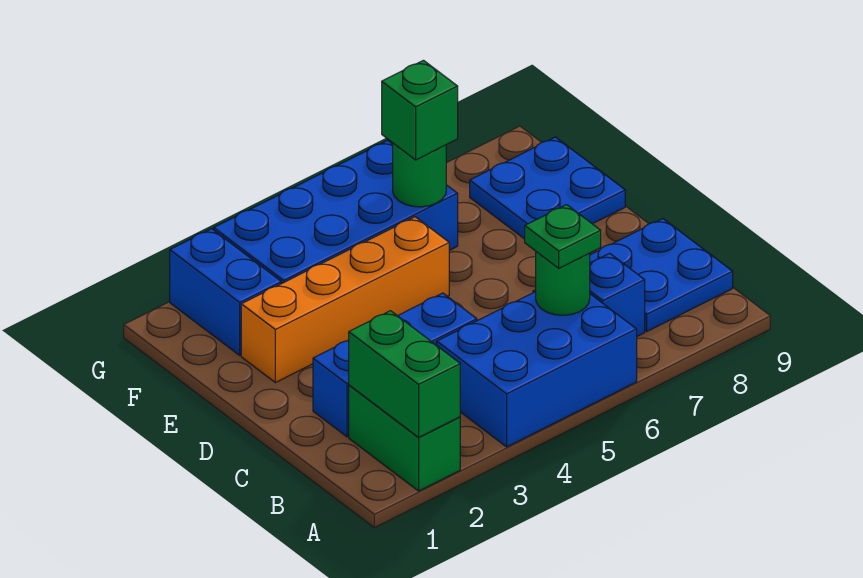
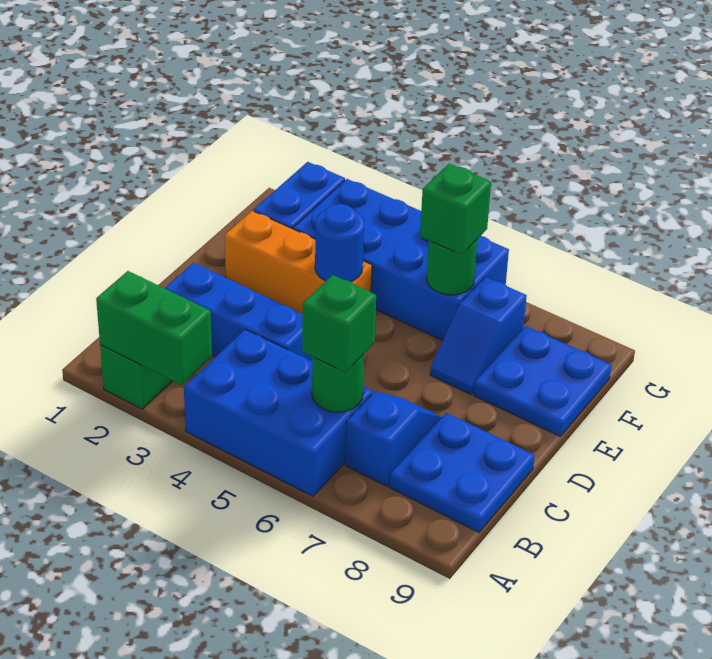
green 1x2 brick [349,311,460,437] -> green 1x2 brick turned to [96,271,212,385]
green 1x1 plate [525,205,601,268] -> green 1x1 brick [302,275,376,372]
orange 1x4 brick [241,217,449,383] -> orange 1x3 brick [225,211,372,313]
none -> blue 1x1 round brick [315,204,364,282]
none -> blue 1x2 slope [430,277,527,395]

